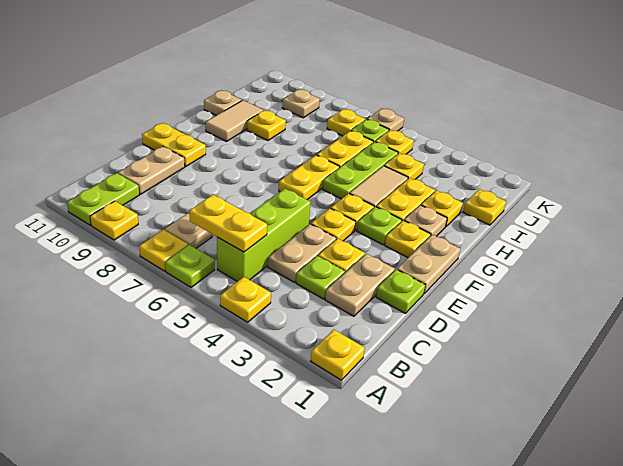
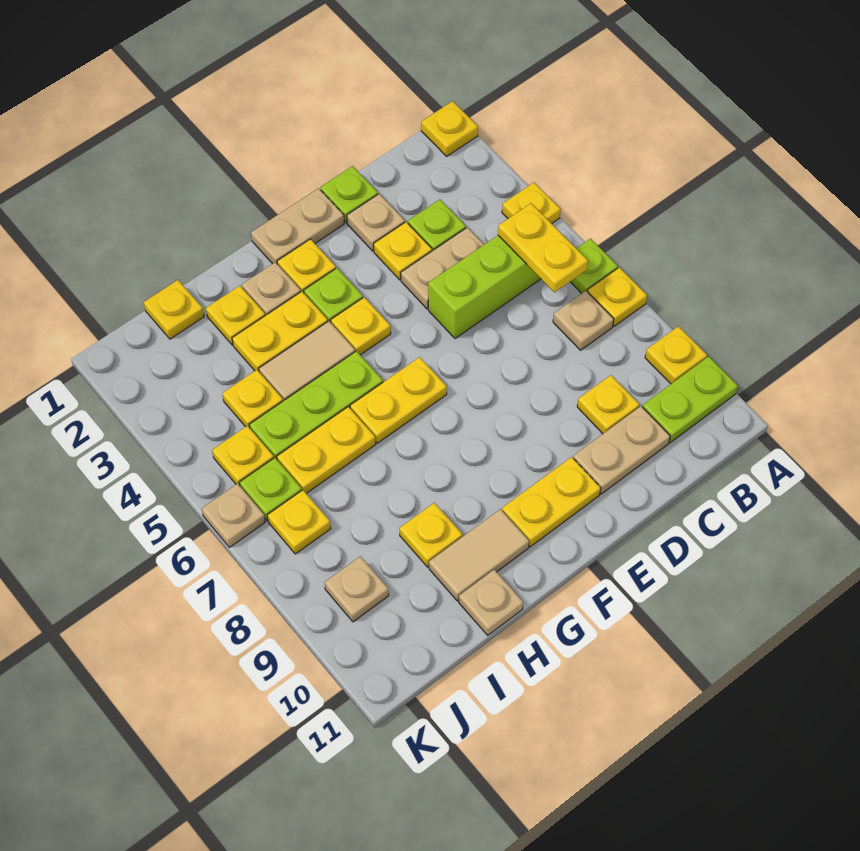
tan 1x2 plate [325,254,395,316] -> tan 1x1 plate [347,194,405,251]
yellow 1x1 plate [311,208,356,241] -> yellow 1x1 plate moved to [577,375,639,434]
yellow 1x2 plate [142,123,206,167] -> yellow 1x2 plate turned to [502,457,601,547]

